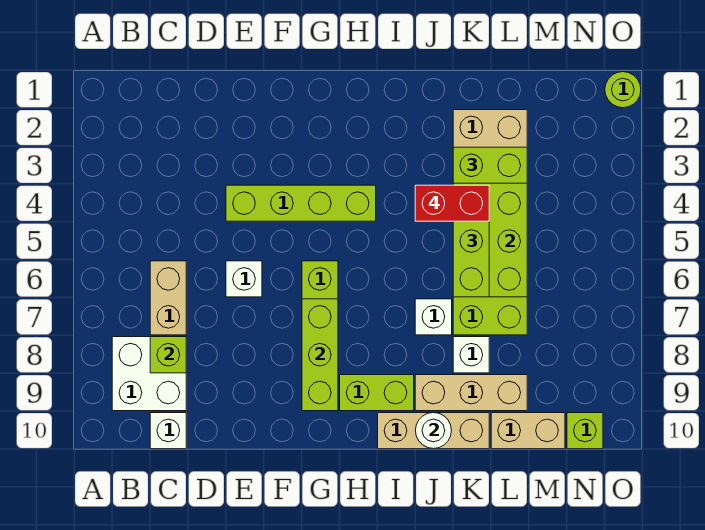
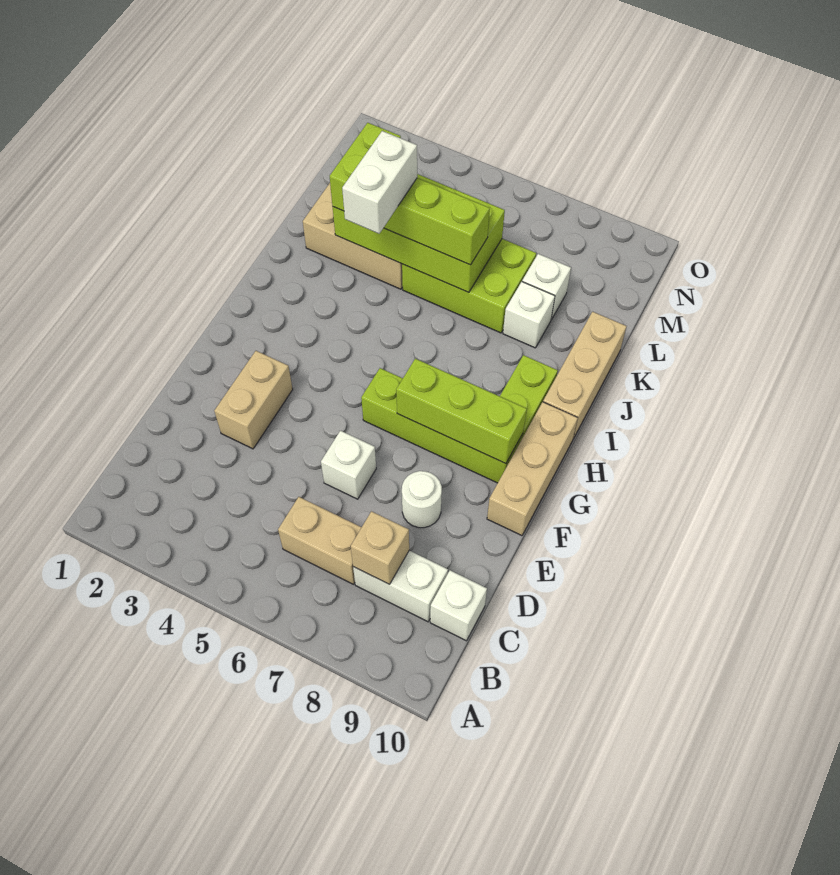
white 2x2 brick [112,337,186,411] -> white 1x2 brick [353,551,448,622]
lime 1x1 brick [150,337,186,373] -> tan 1x1 brick [351,511,409,584]
lime 1x4 brick [226,185,376,221] -> none
red 1x2 brick [415,185,489,221] -> white 1x2 brick [342,131,417,234]
white 1x1 brick [415,299,452,335] -> white 1x1 brick moved to [522,254,571,320]
tan 1x3 brick [415,375,527,411] -> tan 1x3 brick moved to [487,402,578,535]
white 1x1 round brick [416,413,451,449] -> white 1x1 round brick moved to [402,471,442,528]
tan 1x2 brick [491,413,565,449] -> tan 1x2 brick moved to [214,351,293,449]
lime 1x1 brick [567,413,603,449] -> none
lime 1x1 round brick [605,72,641,108] -> none

